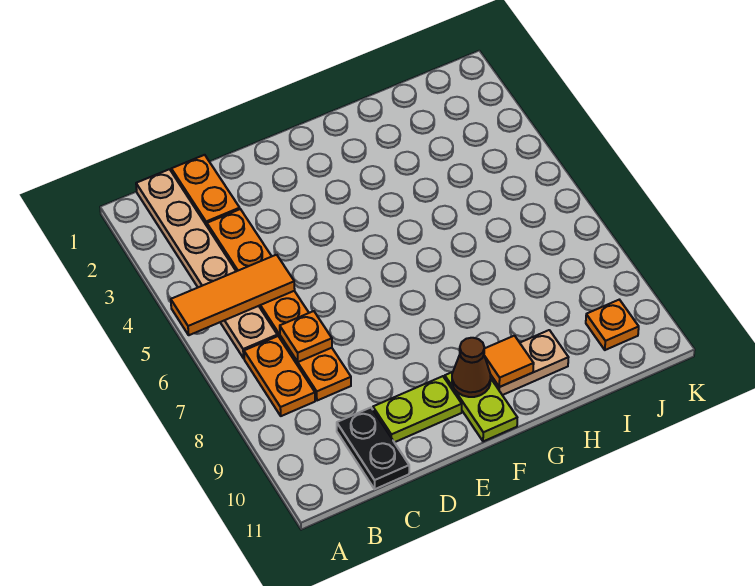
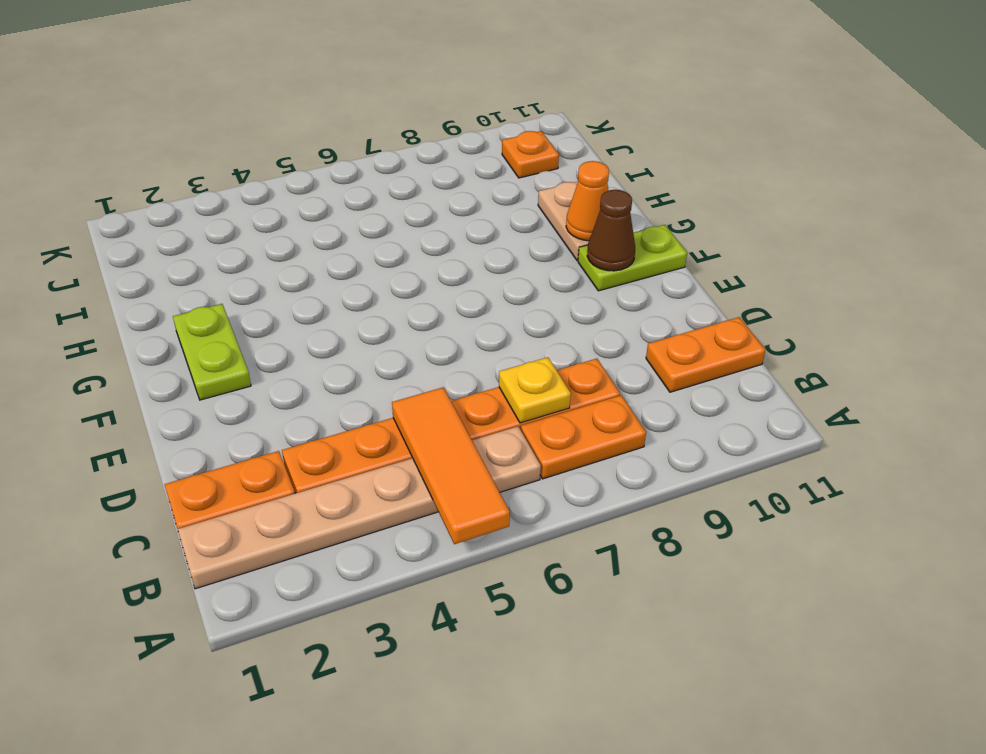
orange 1x1 plate [280,311,332,362] -> yellow 1x1 plate [499,357,571,423]
black 1x2 plate [337,408,409,489] -> orange 1x2 plate [646,317,765,392]
lime 1x2 plate [373,376,462,442] -> lime 1x2 plate moved to [173,304,251,400]
orange 1x1 tile [484,336,534,387] -> orange 1x1 cone [566,161,609,241]

